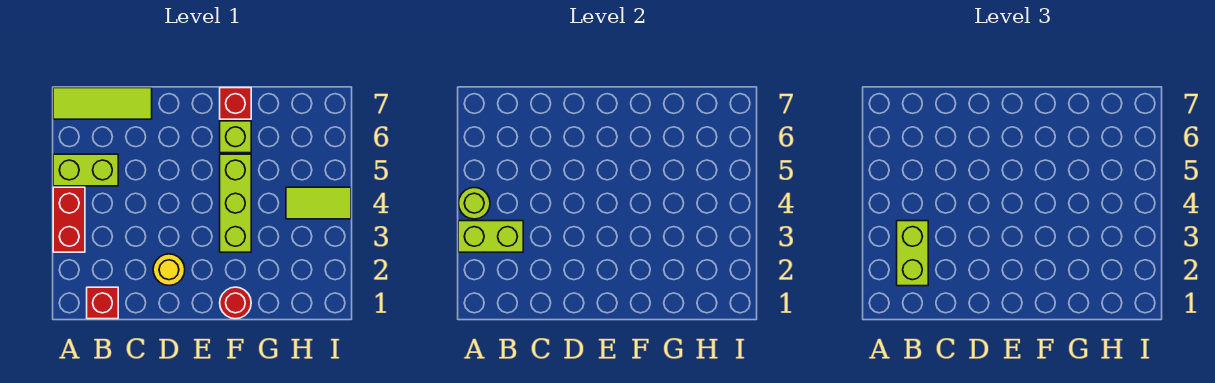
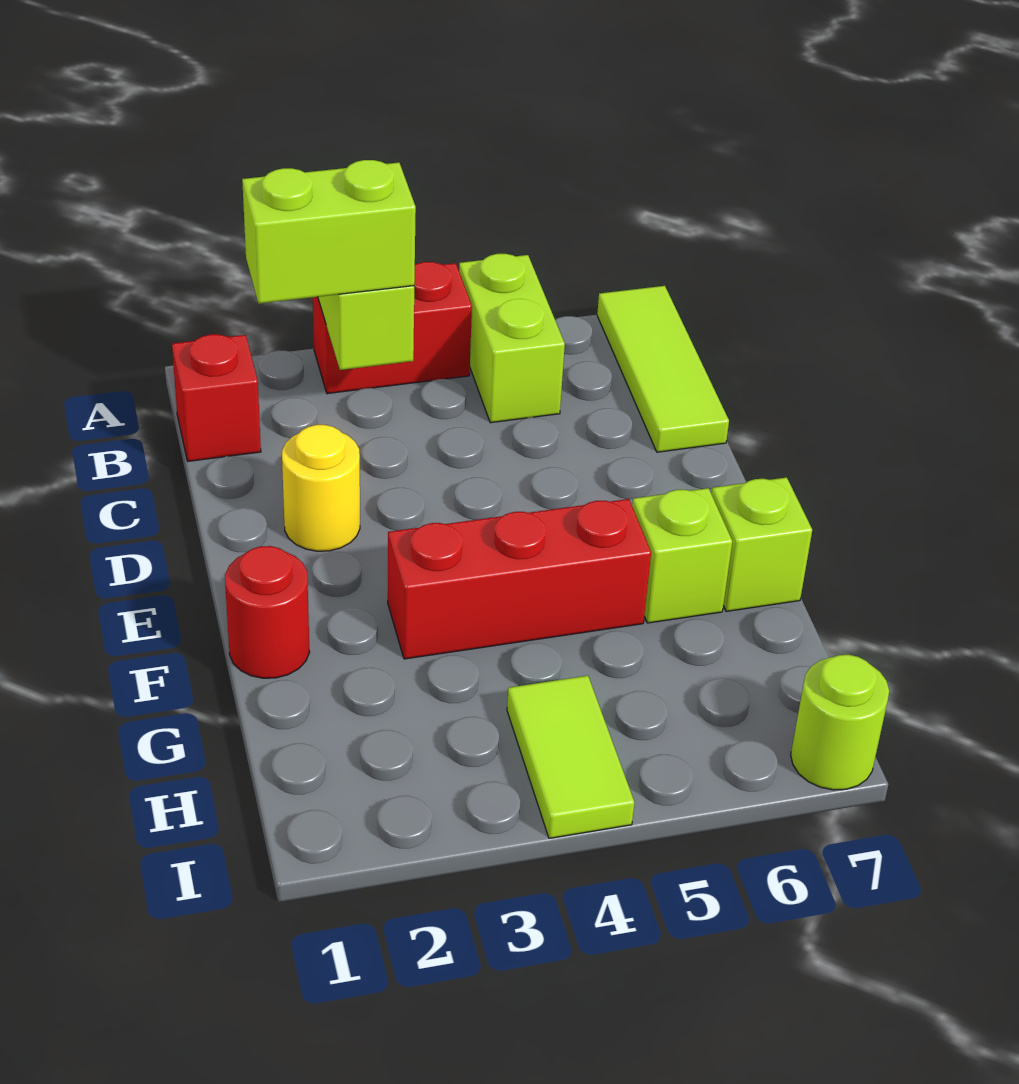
lime 1x1 round brick [459,188,490,219] -> lime 1x1 round brick moved to [791,655,889,790]
lime 1x3 brick [220,154,251,252] -> red 1x3 brick [388,499,651,659]
red 1x1 brick [220,88,251,119] -> lime 1x1 brick [712,477,812,611]

